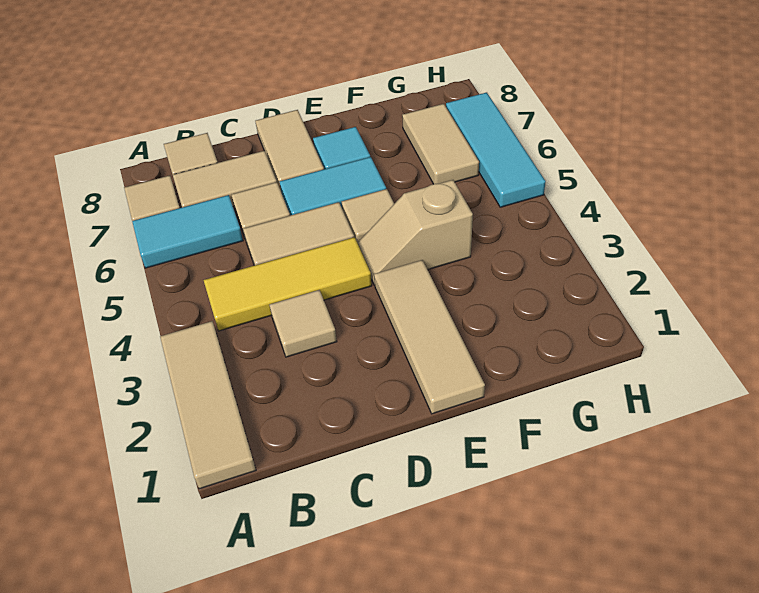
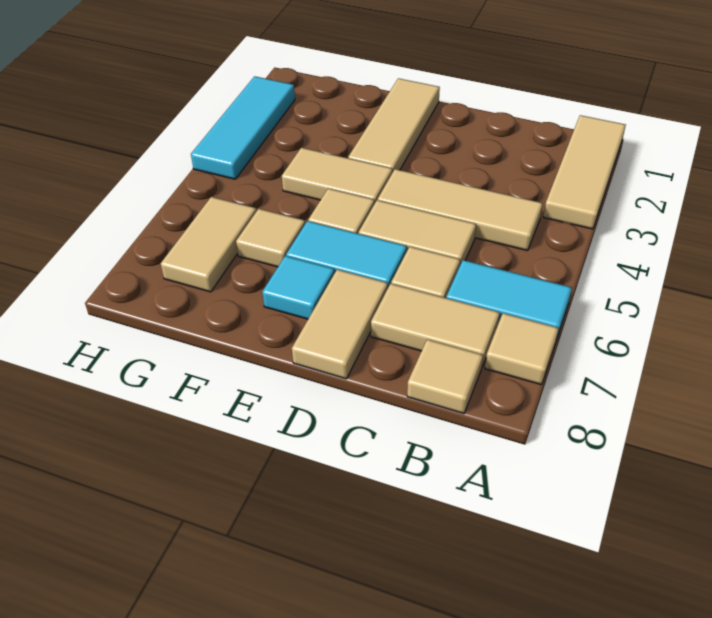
yellow 1x3 tile [204,237,372,331] -> tan 1x3 tile [378,169,543,251]
tan 1x1 tile [269,290,337,357] -> tan 1x1 tile moved to [236,209,305,267]
tan 1x2 slope [358,180,473,285] -> tan 1x2 tile [282,148,392,204]
cyan 1x3 tile [446,92,546,207] -> cyan 1x3 tile moved to [191,76,295,179]

